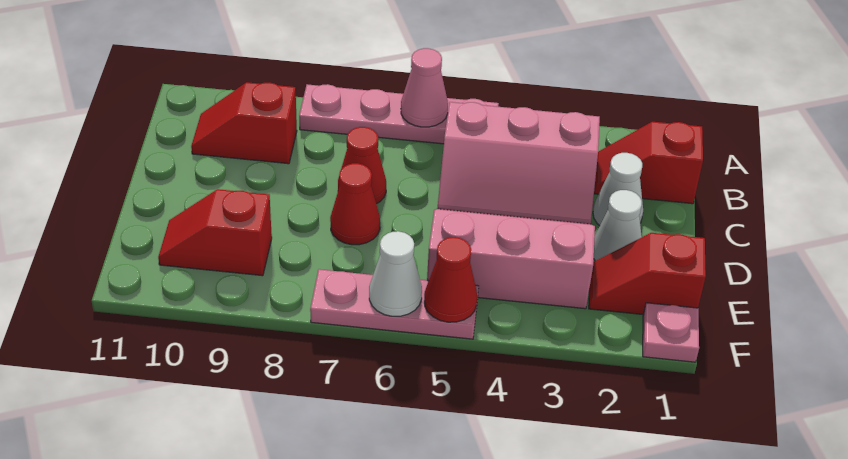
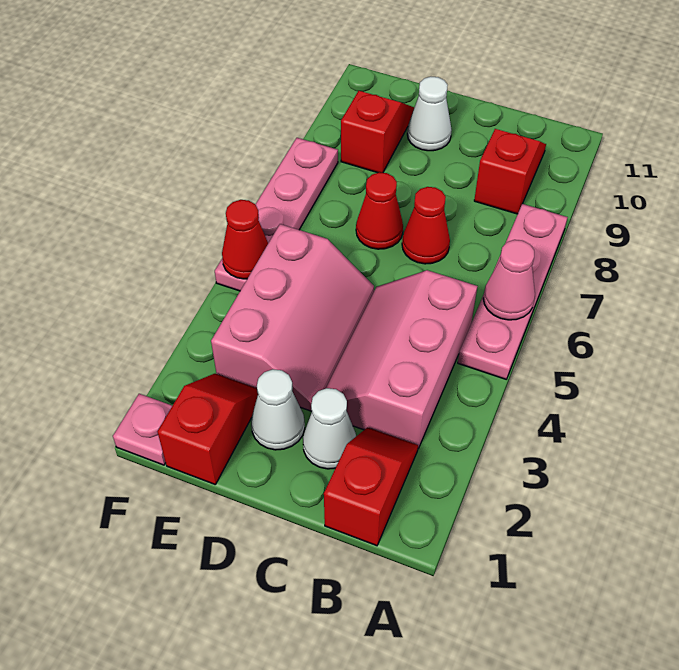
pink 1x3 plate [310,269,479,339] -> pink 1x4 plate [215,138,338,291]
white 1x1 cone [369,231,422,316] -> white 1x1 cone moved to [407,77,452,151]

